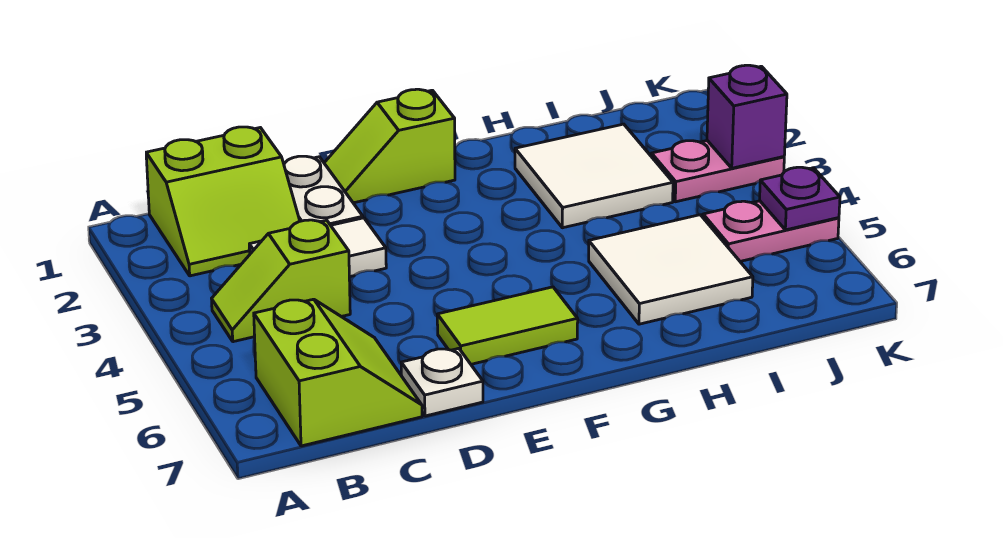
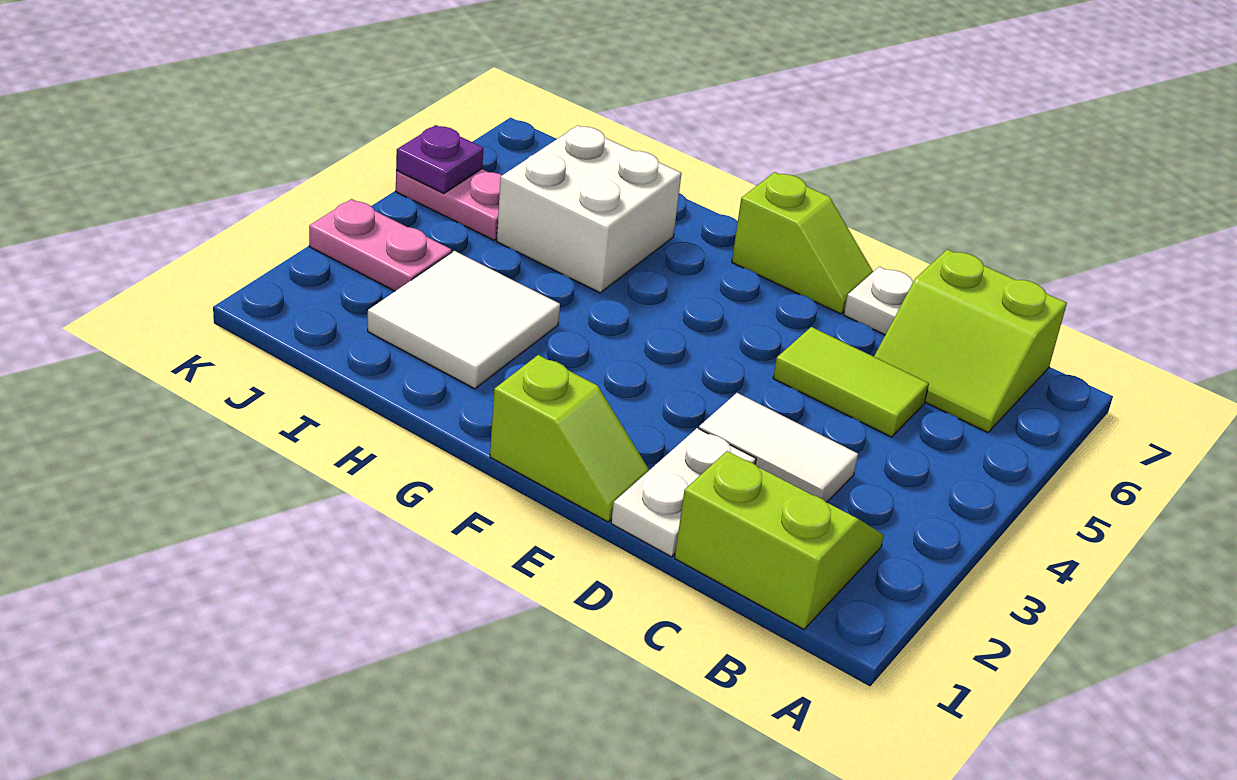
lime 1x2 slope [212,220,350,342] -> lime 1x2 slope moved to [732,172,873,314]
lime 2x2 slope [254,299,422,446] -> lime 2x2 slope turned to [874,249,1067,433]
lime 1x2 tile [437,287,578,364] -> lime 1x2 tile moved to [773,327,929,437]
white 2x2 tile [589,215,753,324] -> white 2x2 brick [497,125,682,293]
purple 1x1 brick [707,65,787,168] -> none

